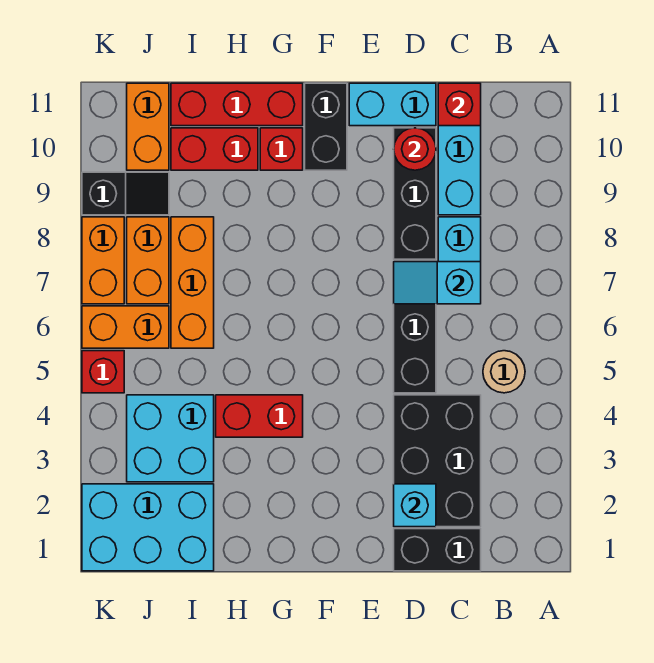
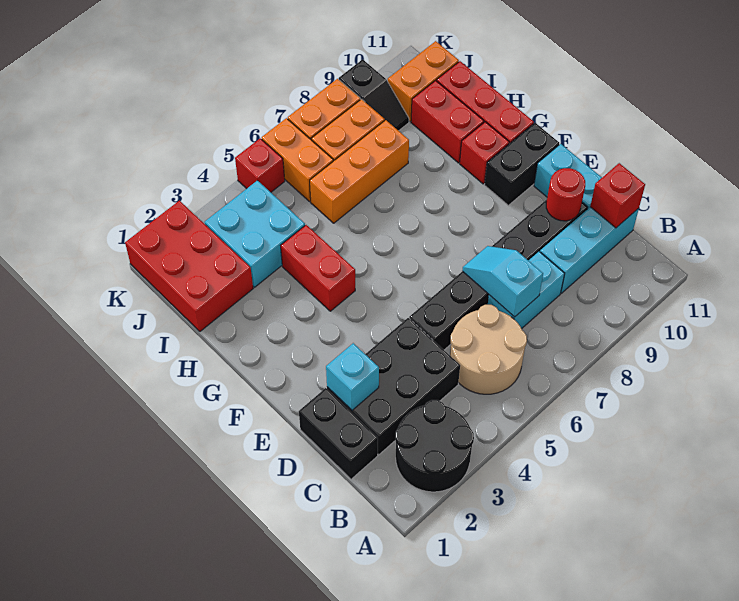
none -> black 2x2 round brick [395,400,474,492]
tan 1x1 round brick [483,351,525,393] -> tan 2x2 round brick [450,305,527,394]
cyan 2x3 brick [82,484,214,571] -> red 2x3 brick [125,201,253,331]

